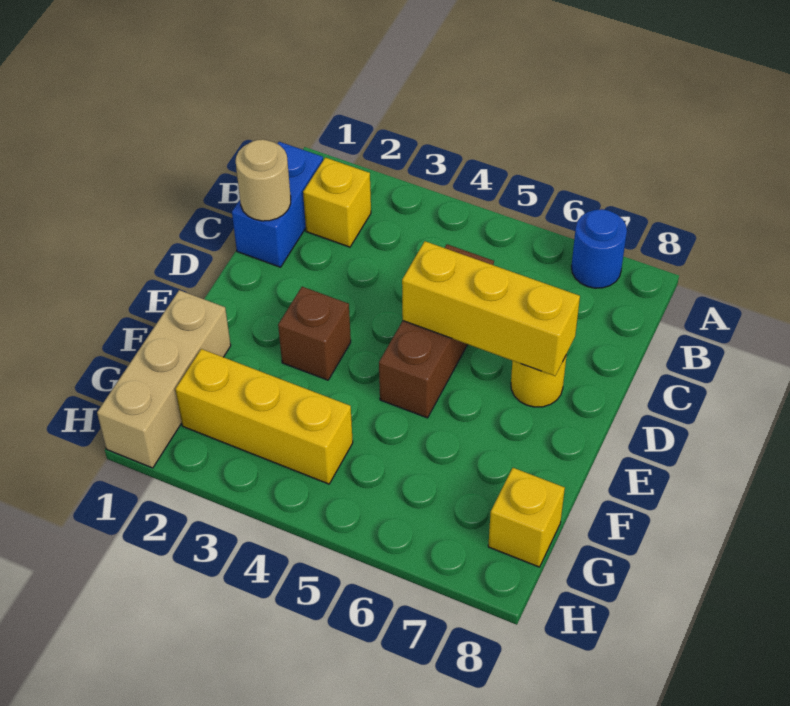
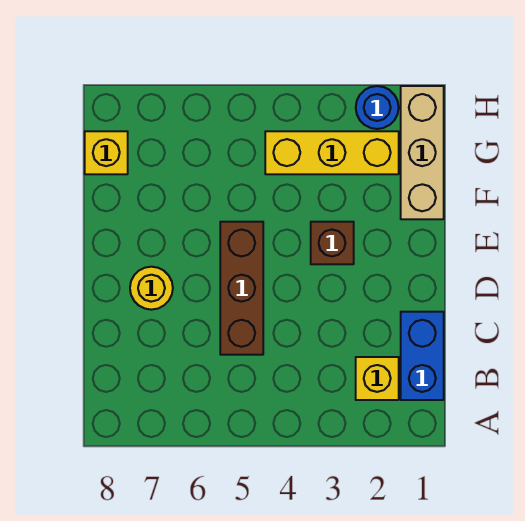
blue 1x1 round brick [571,209,627,288] -> blue 1x1 round brick moved to [356,86,399,129]
tan 1x1 round brick [236,139,291,221] -> none
yellow 1x3 brick [402,241,580,376] -> none

